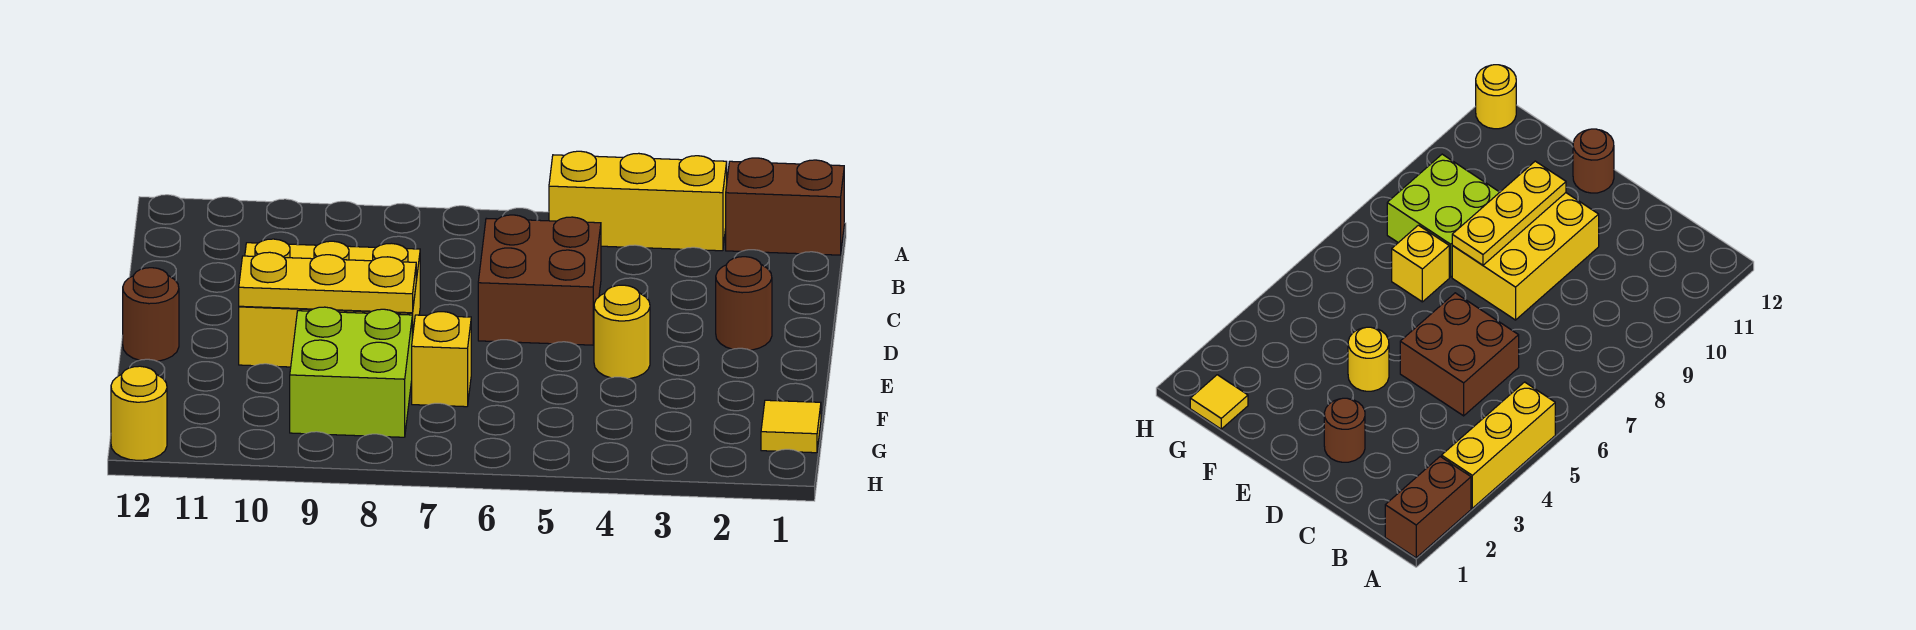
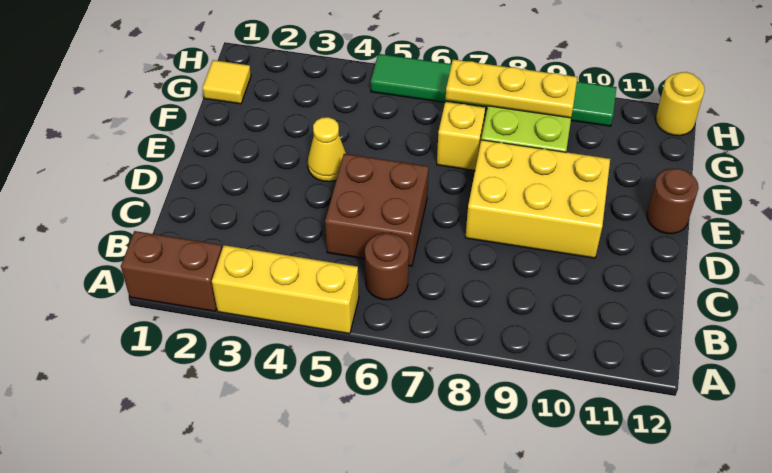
brown 1x1 round brick [716,257,772,350] -> brown 1x1 round brick moved to [365,233,409,300]
yellow 1x1 round brick [594,285,650,379] -> yellow 1x1 cone [308,117,346,182]
yellow 1x3 plate [239,252,416,313] -> yellow 1x3 plate moved to [446,59,577,118]
none -> green 1x6 tile [371,54,617,126]

